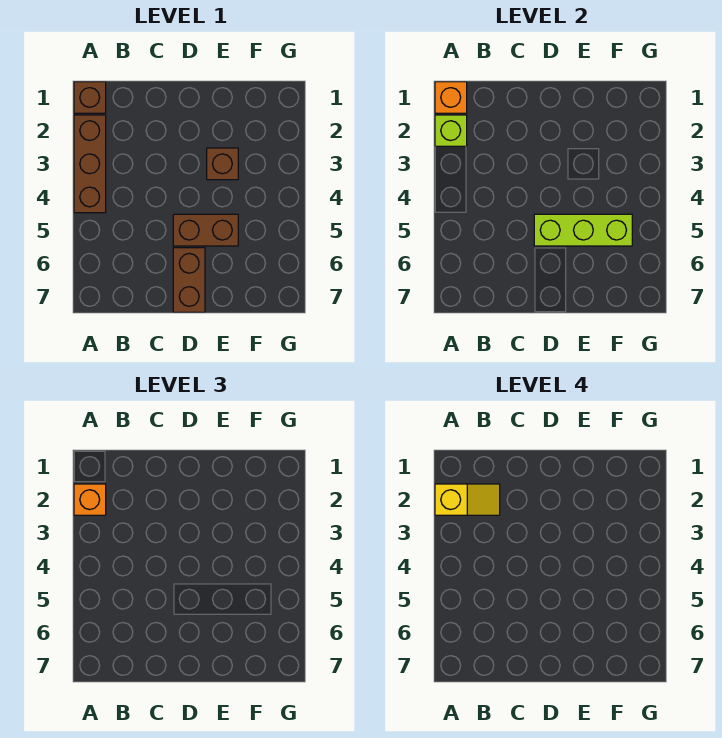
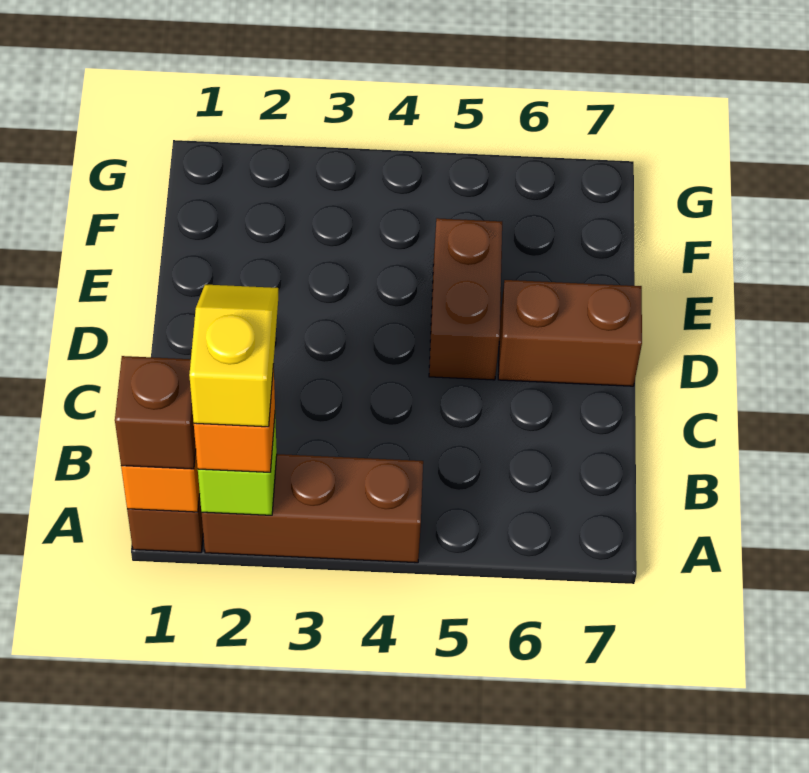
lime 1x3 brick [534,214,632,246] -> none
brown 1x1 brick [207,148,238,180] -> brown 1x1 brick moved to [115,356,196,469]

